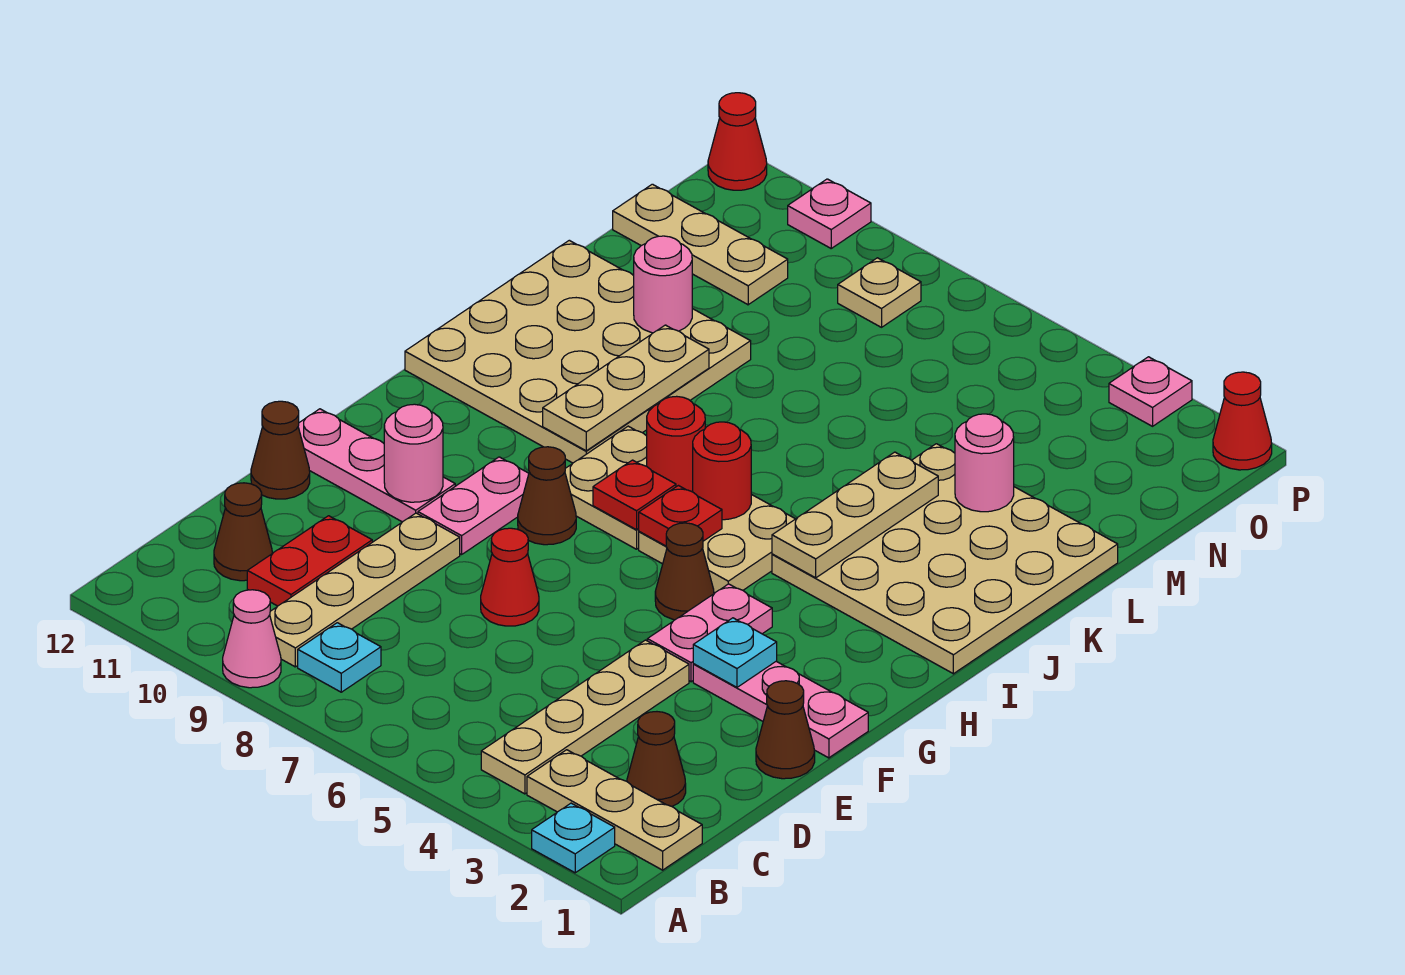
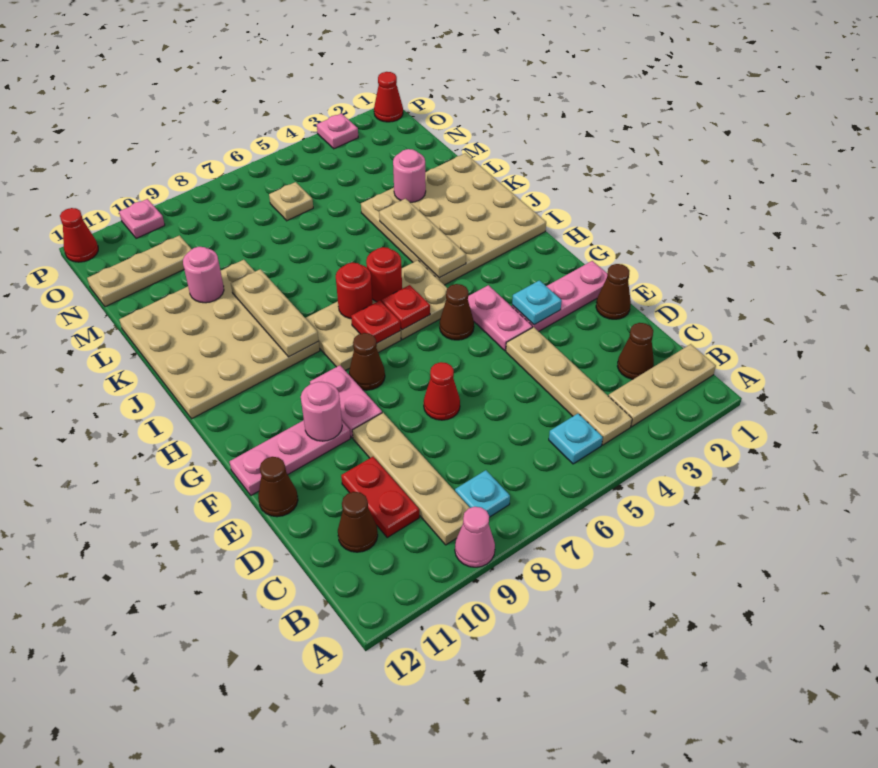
cyan 1x1 plate [532,803,615,873] -> cyan 1x1 plate moved to [549,414,603,464]
tan 1x1 plate [838,258,921,327] -> tan 1x1 plate moved to [269,182,313,221]

